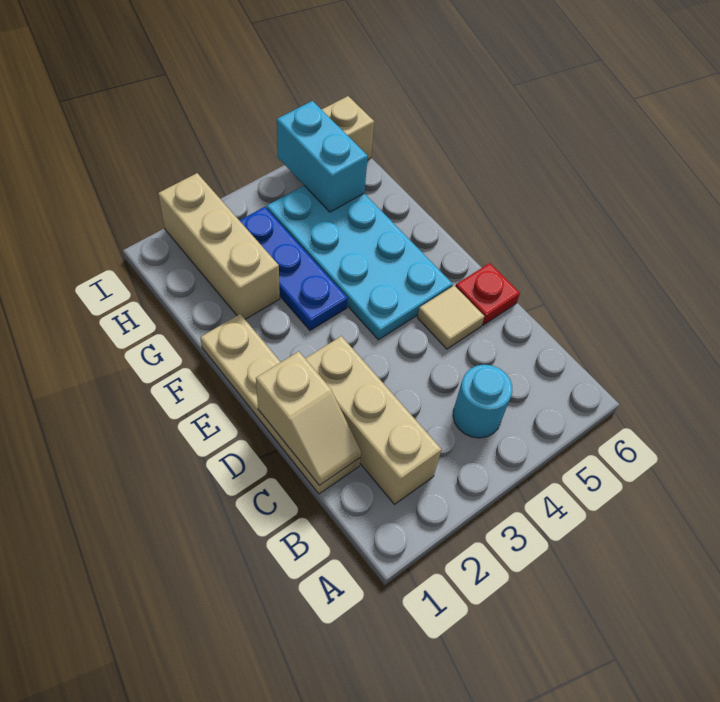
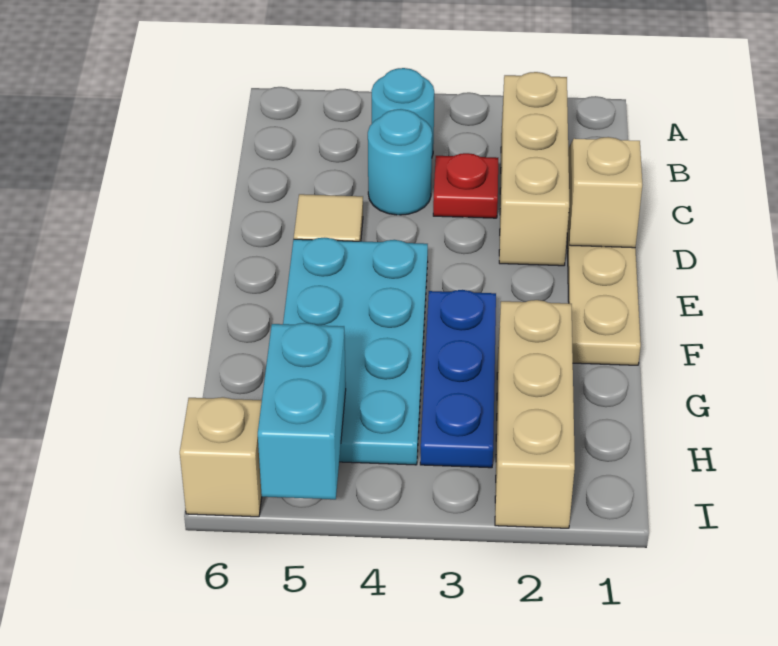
none -> cyan 1x1 round brick [368,109,432,215]
red 1x1 plate [455,263,520,325] -> red 1x1 plate moved to [433,153,498,218]

